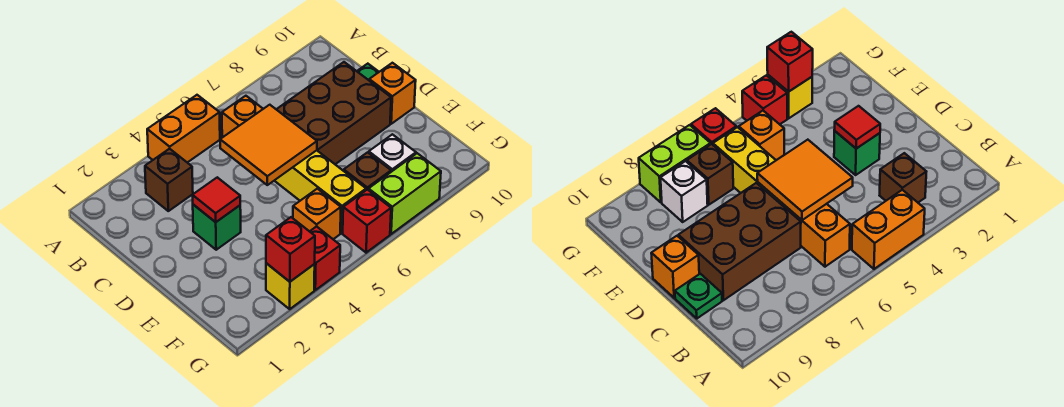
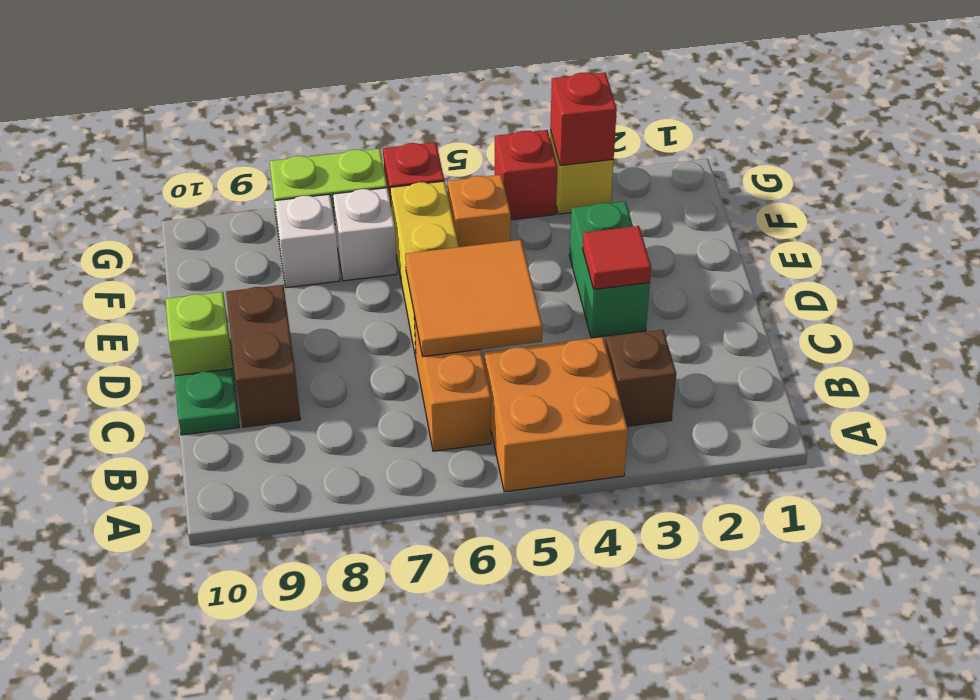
orange 1x2 brick [147,95,220,163] -> orange 2x2 brick [484,337,628,492]
brown 2x3 brick [276,62,391,164] -> brown 1x2 brick [226,285,300,427]
green 1x1 brick [193,205,241,250] -> green 1x2 brick [569,202,650,338]
orange 1x1 brick [369,63,416,124] -> lime 1x1 brick [165,292,234,376]
brown 1x1 brick [344,152,391,190] -> white 1x1 brick [333,188,397,281]

